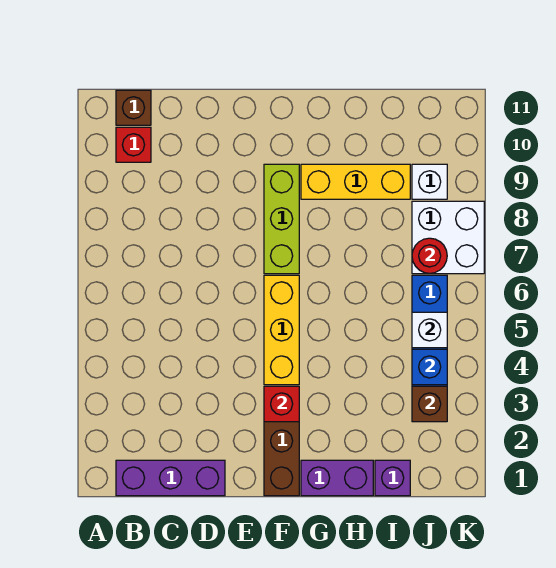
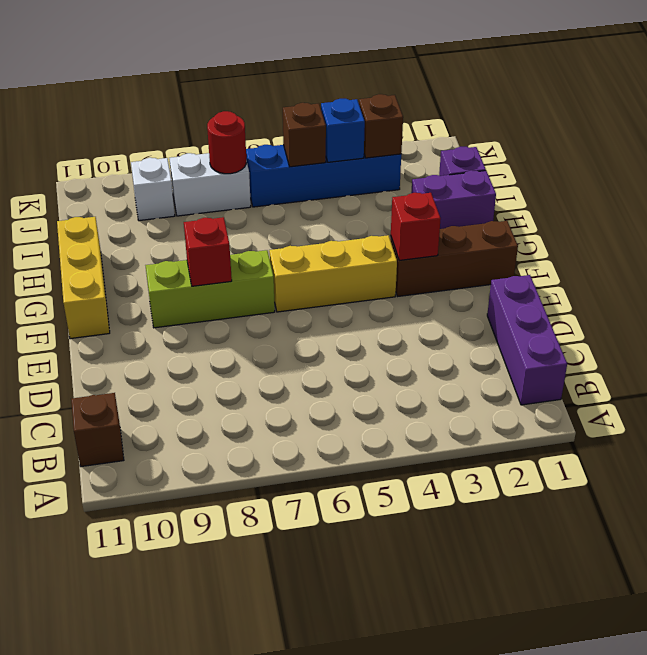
red 1x1 brick [116,127,151,162] -> red 1x1 brick moved to [184,217,232,286]
purple 1x2 brick [301,460,373,496] -> purple 1x2 brick turned to [411,170,496,229]
yellow 1x3 brick [301,164,410,199] -> yellow 1x3 brick moved to [57,217,110,339]
white 1x1 brick [412,312,447,348] -> brown 1x1 brick [283,103,326,167]
white 2x2 brick [412,201,484,274] -> white 1x2 brick [169,153,251,216]

